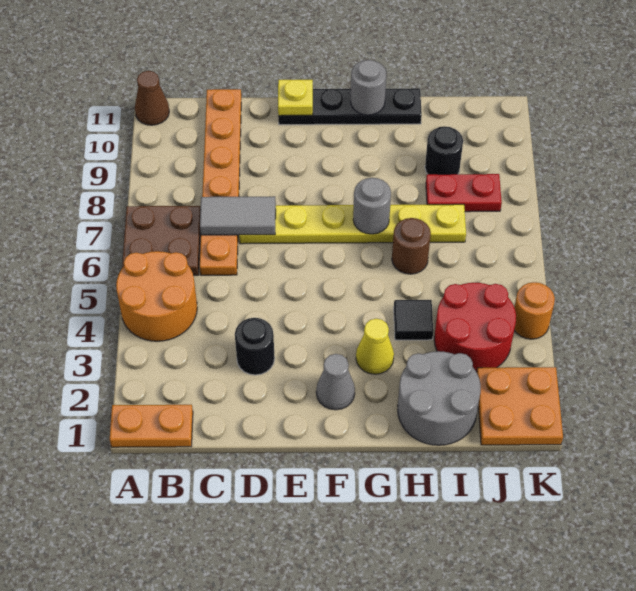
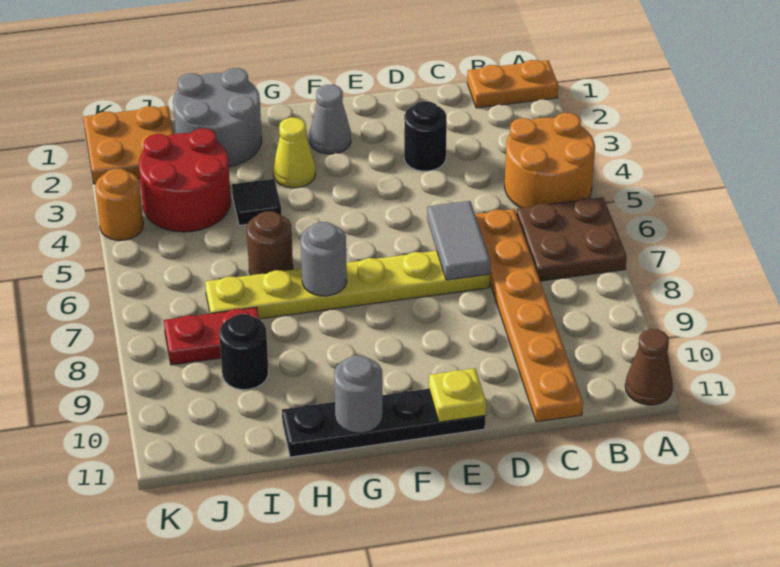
grey 1x2 tile [200,196,276,235] -> grey 1x2 tile turned to [427,201,490,280]

